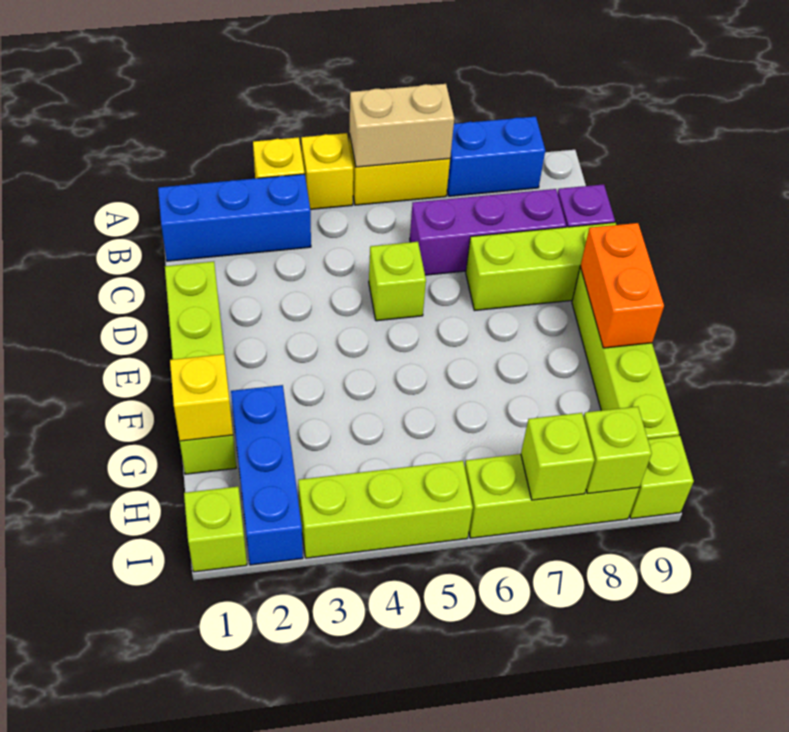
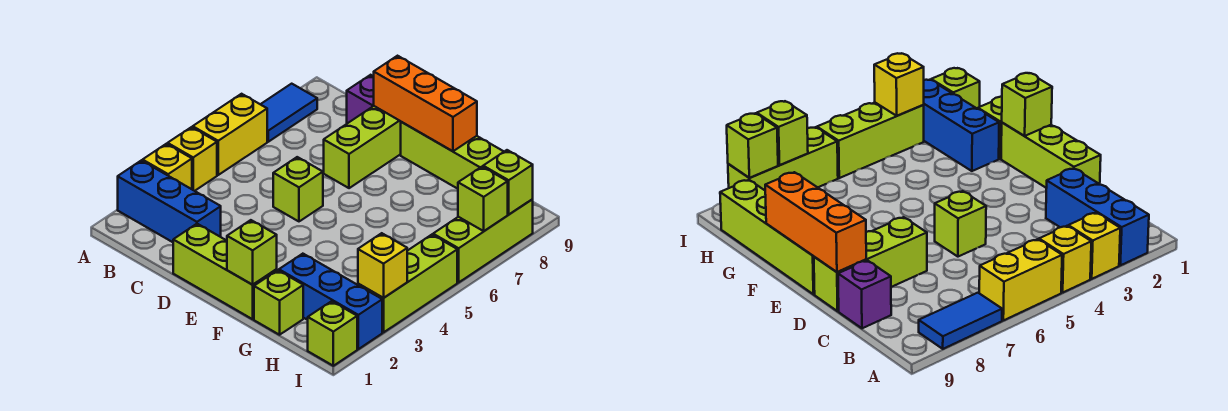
tan 1x2 brick [349,84,454,167] -> none
blue 1x2 brick [447,117,545,196] -> blue 1x2 tile [261,84,317,142]
blue 1x3 brick [158,174,311,261] -> blue 1x3 brick turned to [118,160,221,242]
purple 1x3 brick [410,189,566,275] -> none
orange 1x2 brick [580,223,664,348] -> orange 1x3 brick [374,56,477,151]
yellow 1x1 brick [170,354,233,441] -> yellow 1x1 brick moved to [358,233,407,298]
lime 1x1 brick [630,436,694,519] -> lime 1x1 brick moved to [227,220,277,285]

